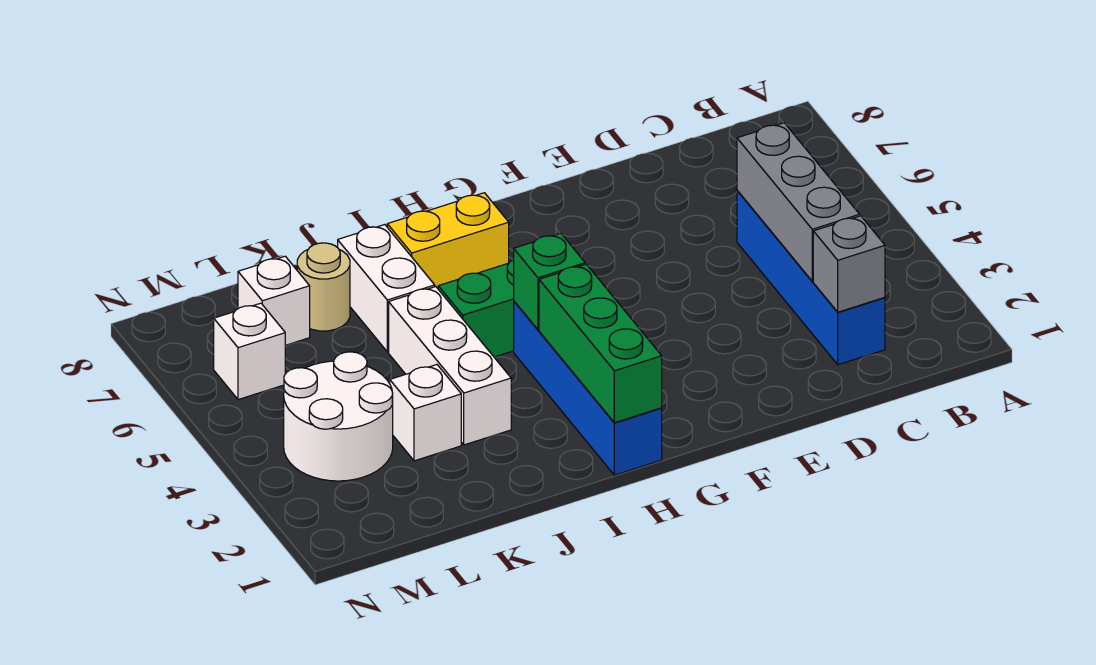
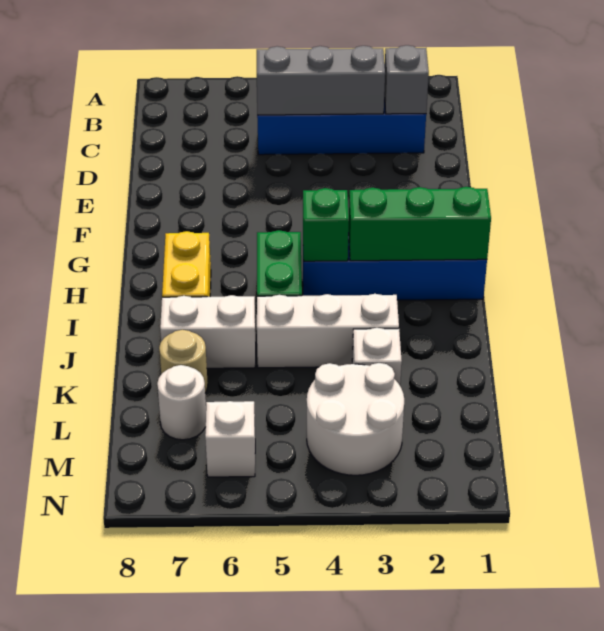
white 1x1 brick [238,256,310,345] -> white 1x1 round brick [157,365,206,440]

